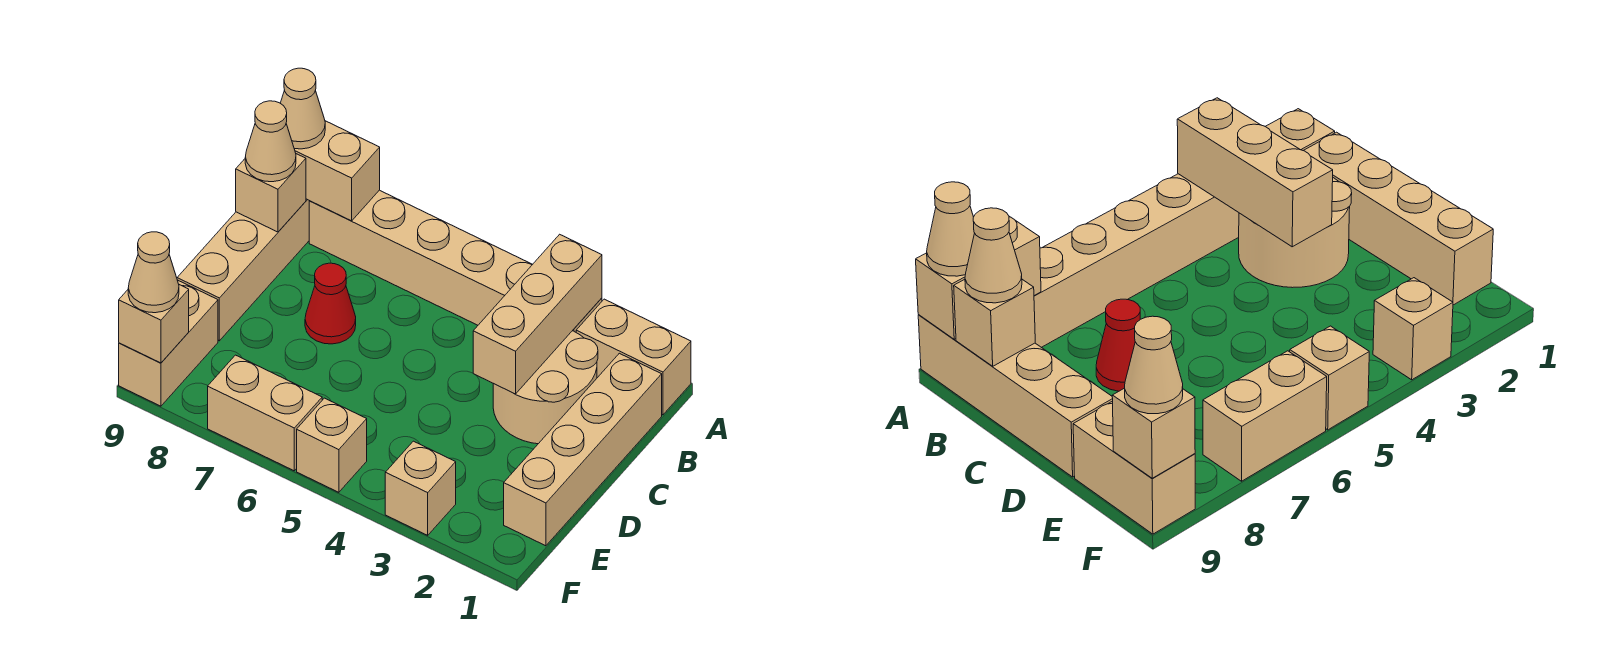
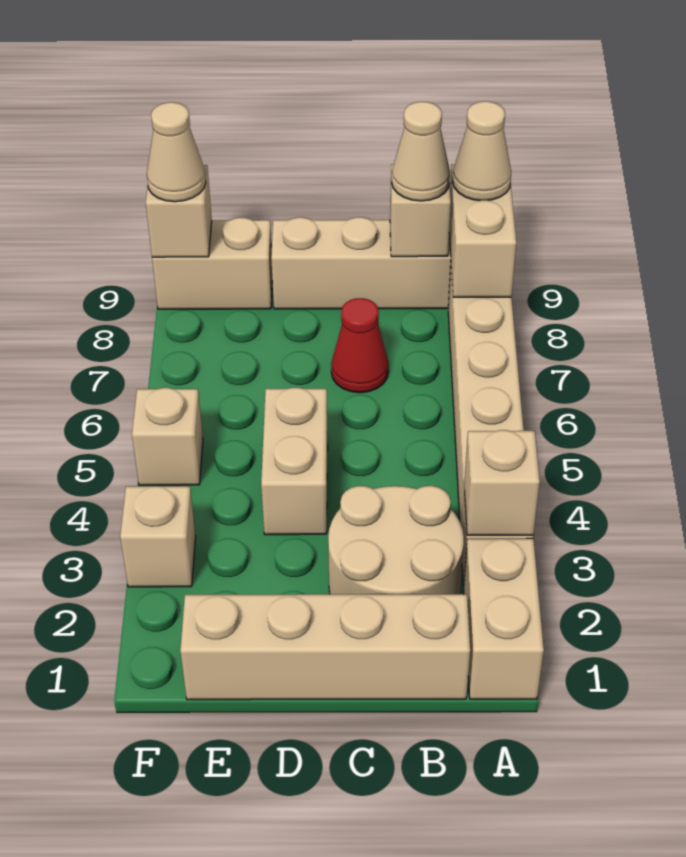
tan 1x3 brick [473,234,602,394] -> tan 1x1 brick [464,430,540,535]
tan 1x2 brick [208,355,322,471] -> tan 1x2 brick moved to [261,388,328,535]

